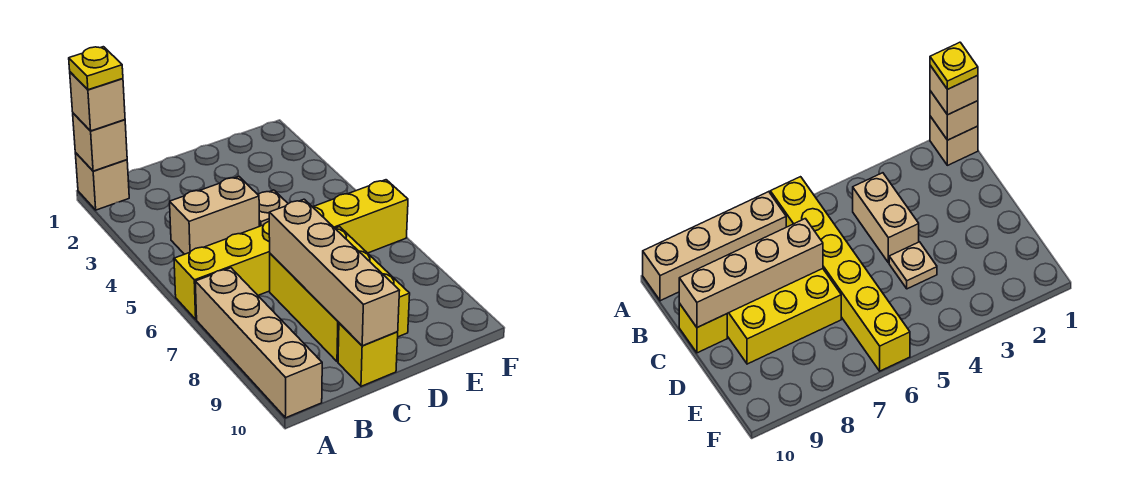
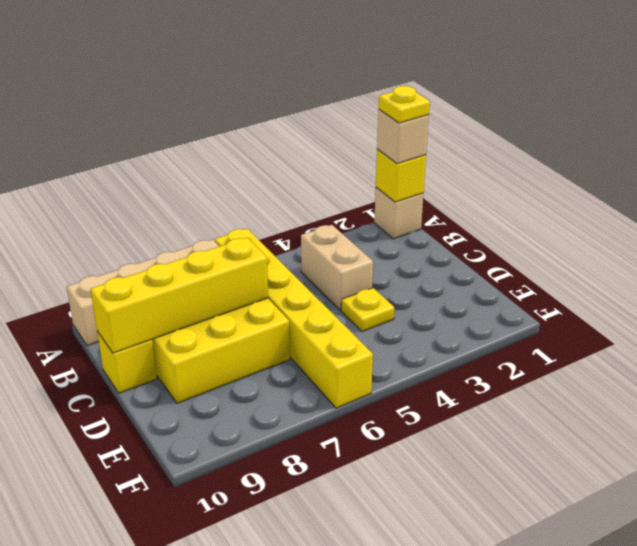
tan 1x1 brick [73,113,127,171] -> yellow 1x1 brick [376,149,426,202]
tan 1x4 brick [269,199,400,346] -> yellow 1x4 brick [90,238,268,353]
tan 1x1 plate [258,190,288,226] -> yellow 1x1 plate [341,288,394,332]

